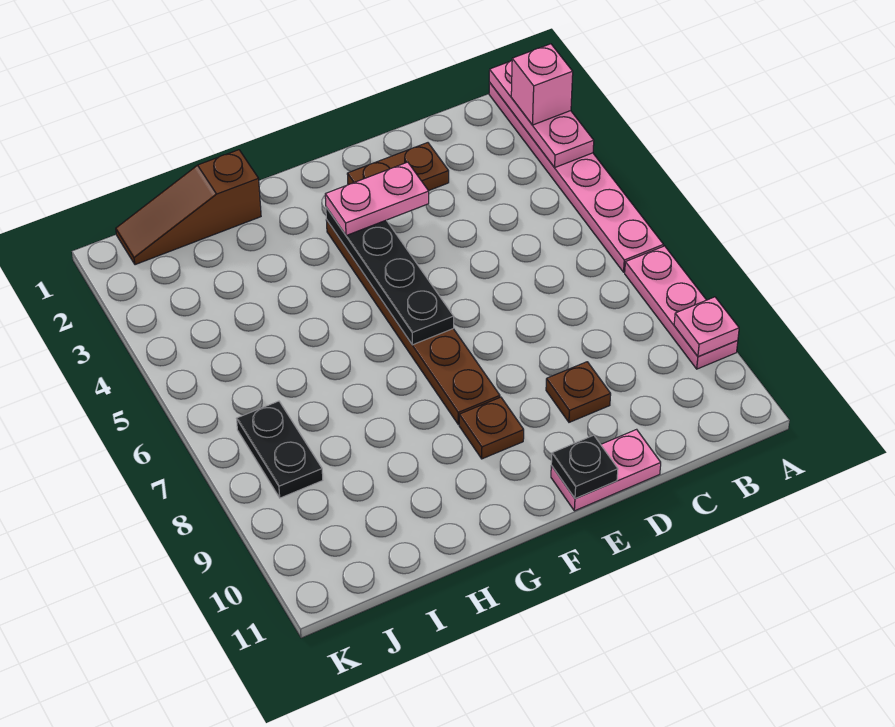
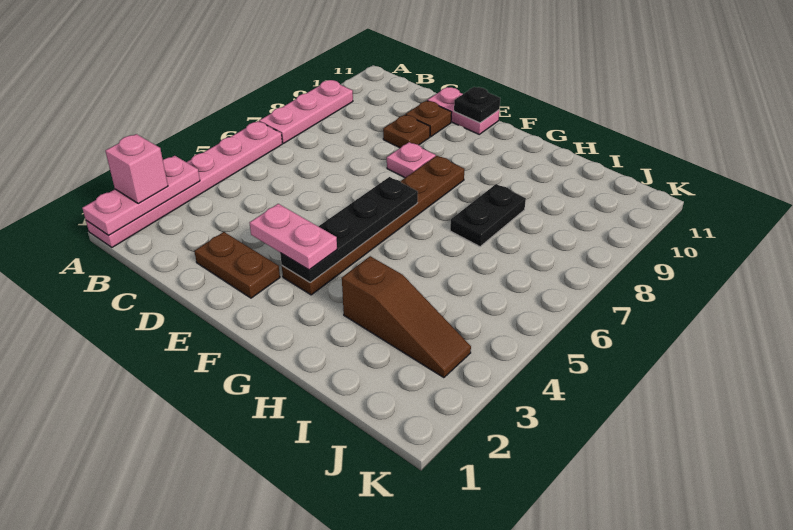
pink 1x1 plate [674,297,739,357] -> pink 1x1 plate moved to [387,142,436,178]
brown 1x1 plate [459,397,524,459] -> brown 1x1 plate moved to [406,101,452,137]
brown 1x3 slope [116,150,261,265] -> brown 1x3 slope moved to [342,256,471,378]
black 1x2 plate [237,401,323,498] -> black 1x2 plate moved to [450,184,526,247]

